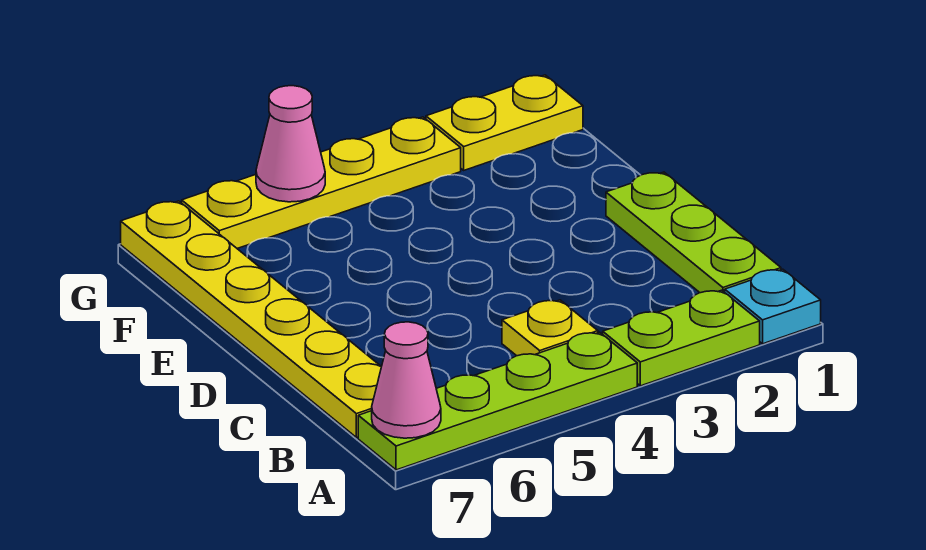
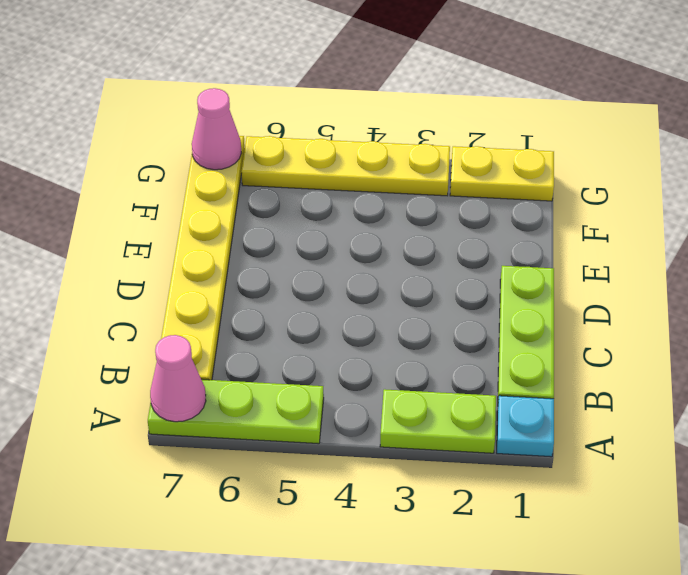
lime 1x4 plate [358,332,637,470] -> lime 1x3 plate [148,379,324,444]
yellow 1x1 plate [502,300,598,356] -> none
pink 1x1 cone [256,86,325,202] -> pink 1x1 cone moved to [192,88,241,170]

